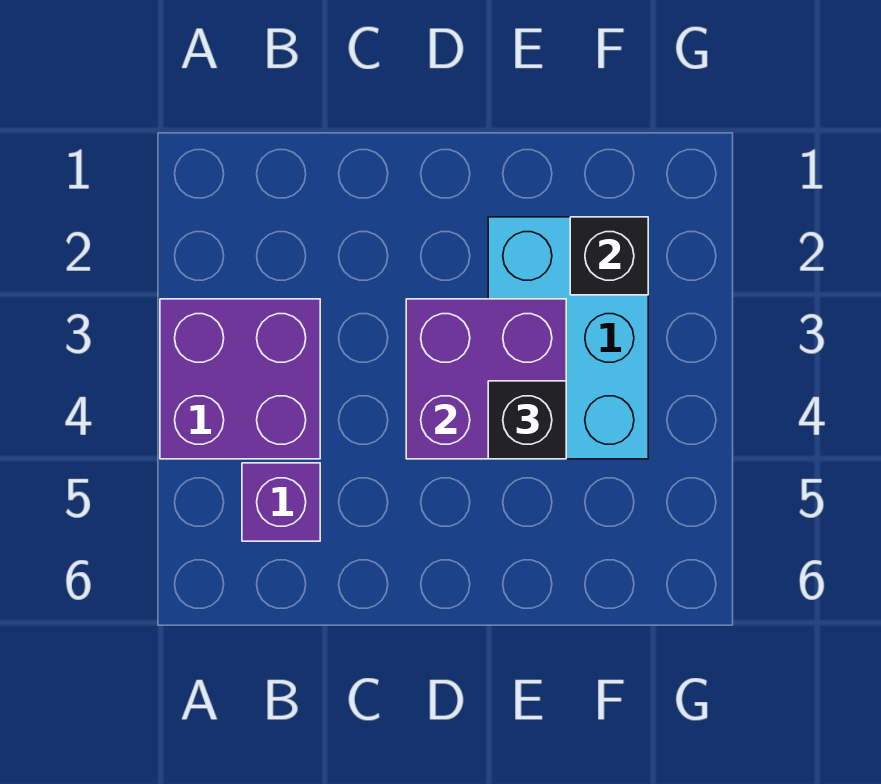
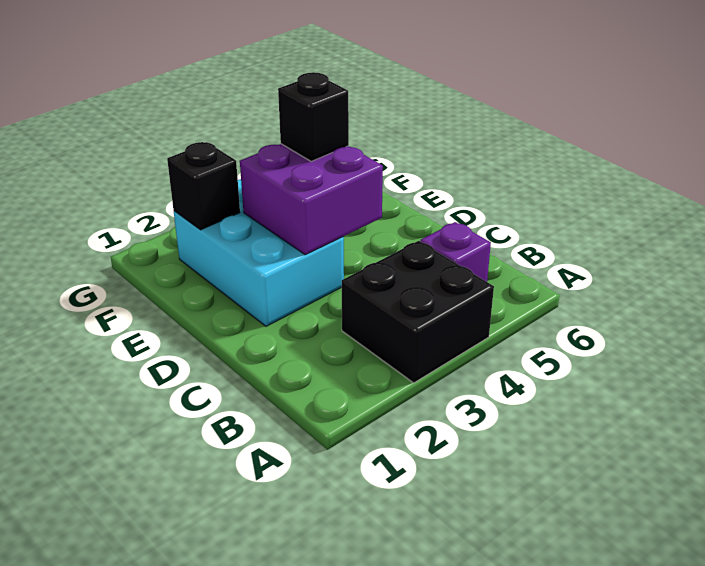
purple 2x2 brick [160,299,320,459] -> black 2x2 brick [342,241,494,383]
cyan 2x3 brick [488,217,648,459] -> cyan 2x3 brick turned to [174,179,344,326]

